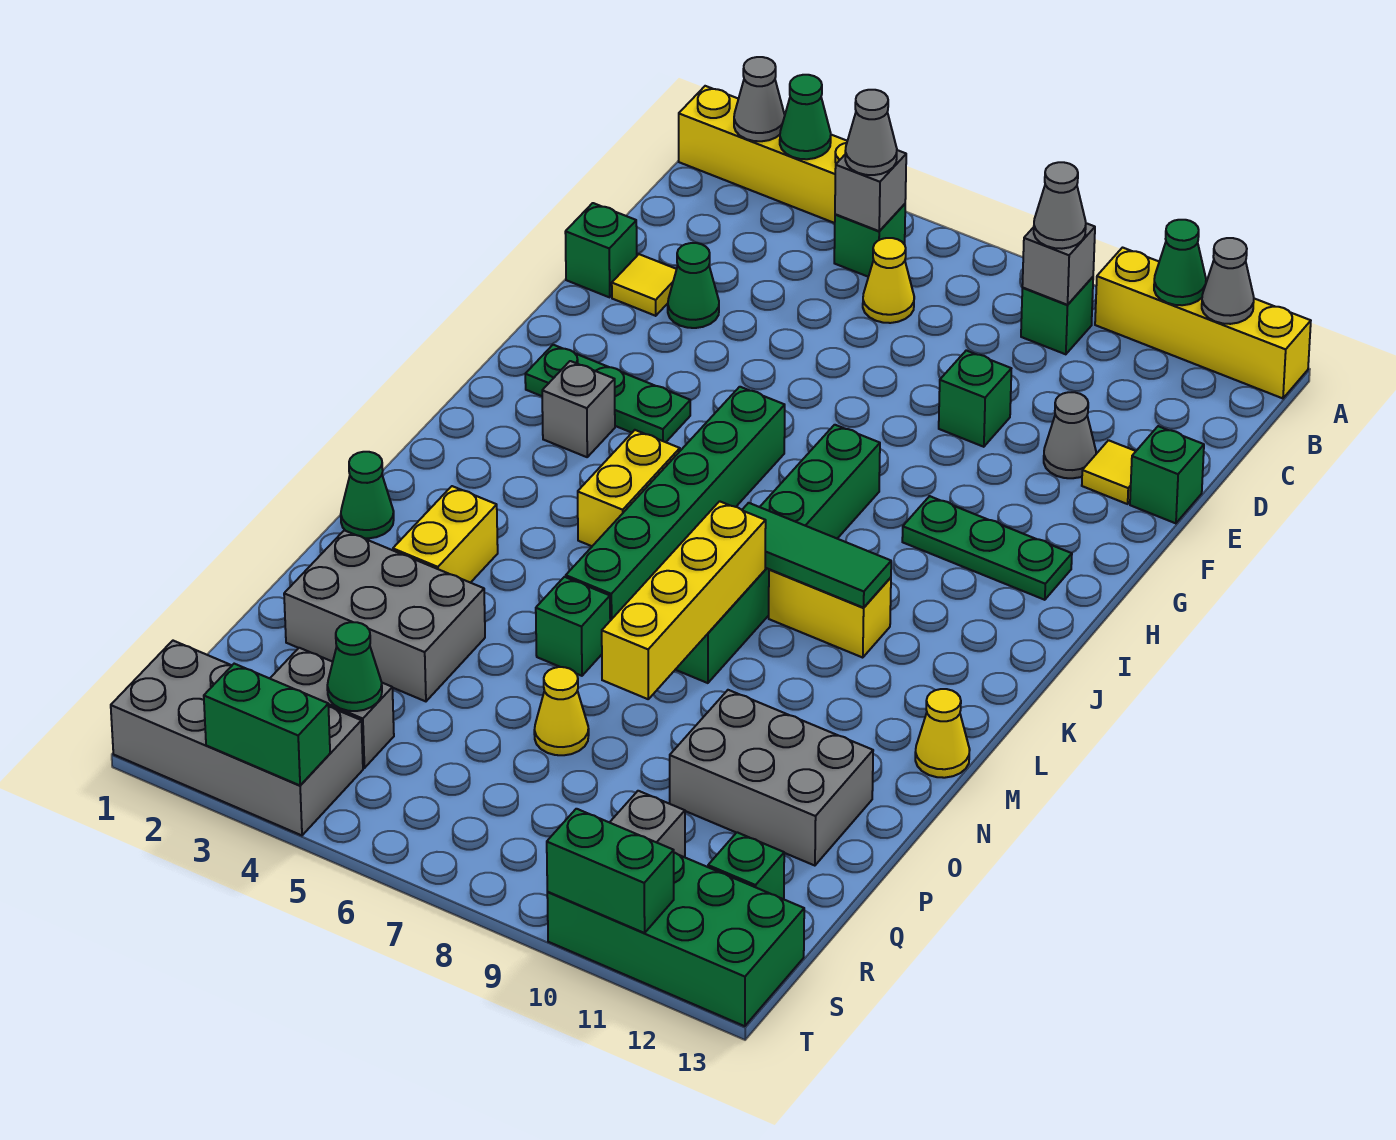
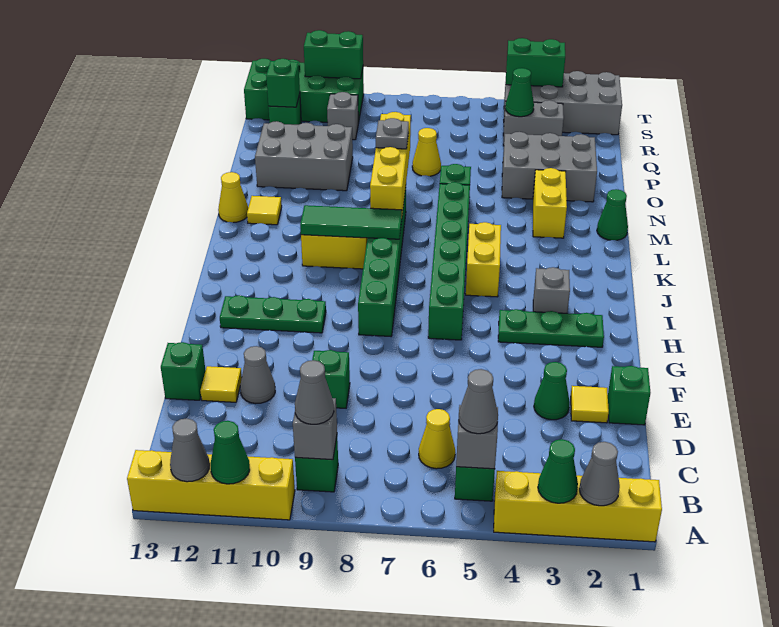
none -> yellow 1x1 tile [247,196,282,225]
none -> grey 1x1 plate [376,118,409,149]
none -> green 1x1 brick [266,59,300,107]

